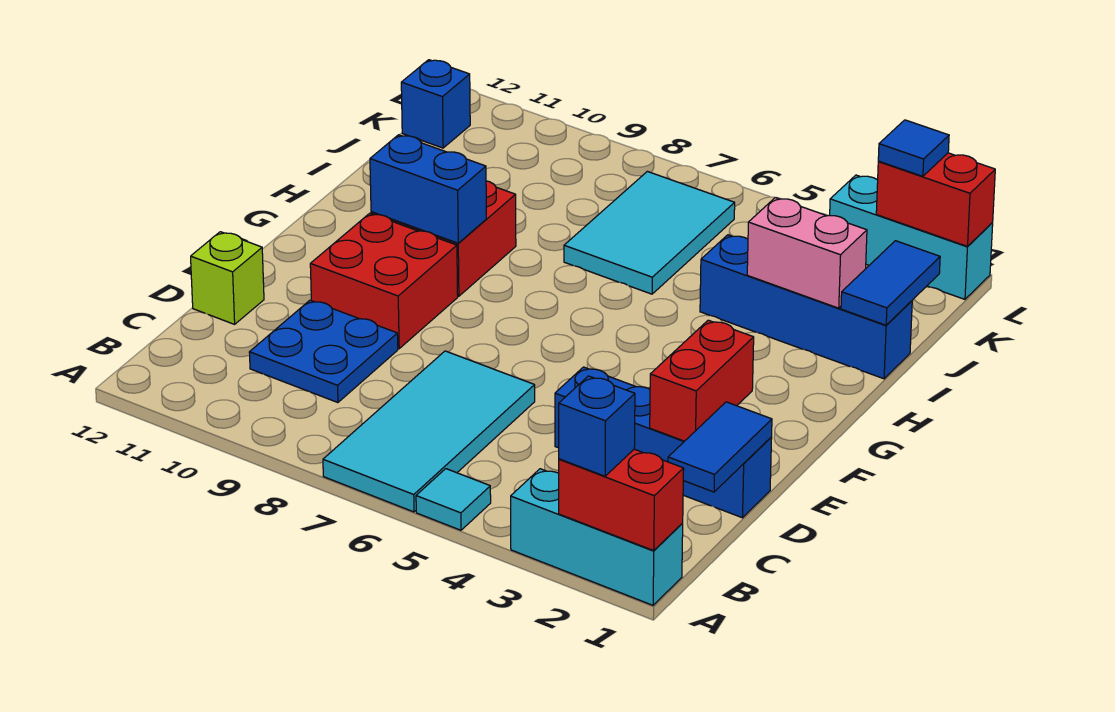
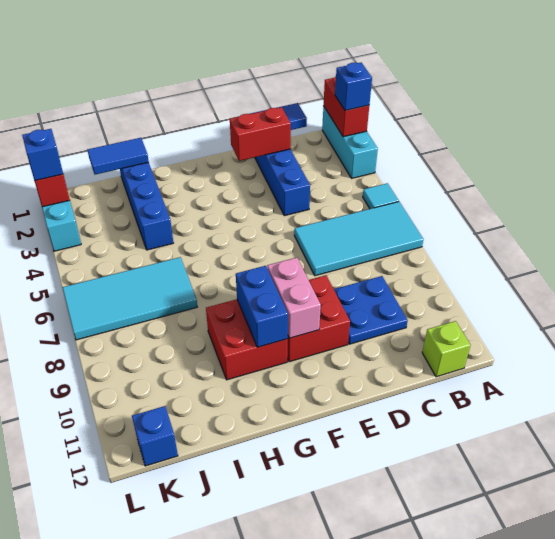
lime 1x1 brick [191,232,264,324] -> lime 1x1 brick moved to [422,321,471,377]
pink 1x2 brick [747,198,867,308] -> pink 1x2 brick moved to [267,258,321,338]
cyan 2x3 tile [564,171,735,294] -> cyan 2x4 tile [62,257,197,340]
blue 1x1 tile [878,120,949,176] -> blue 1x1 brick [22,129,63,181]

